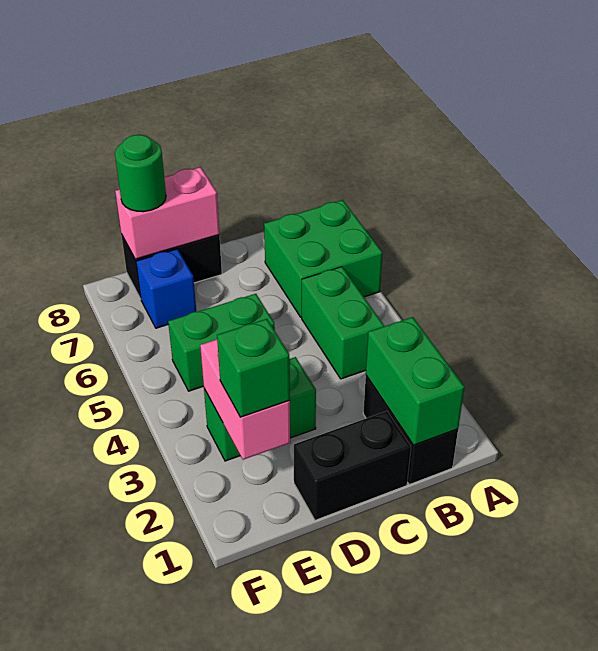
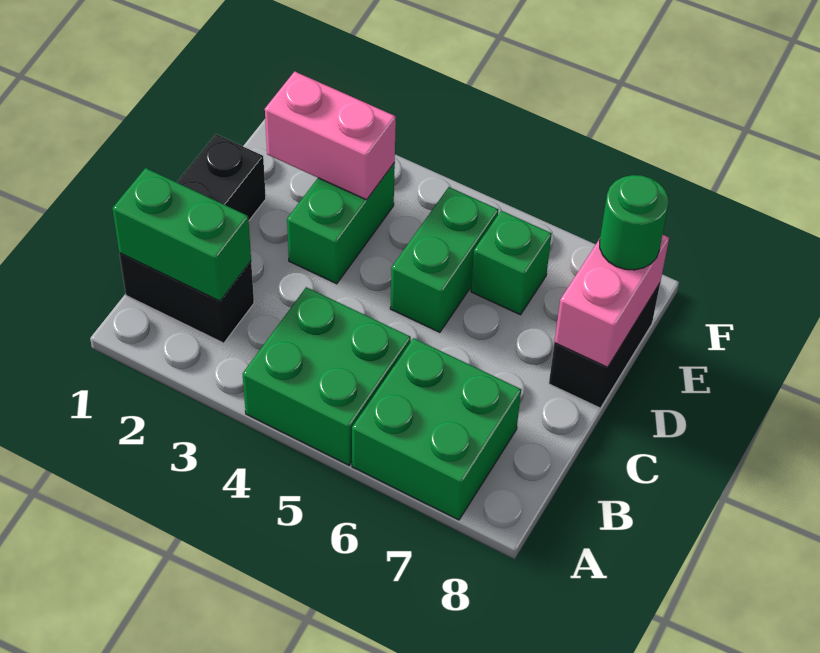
green 1x2 brick [302,267,384,379] -> green 2x2 brick [243,287,411,465]
green 1x1 brick [217,319,290,417] -> green 1x1 brick moved to [471,211,552,315]
blue 1x1 brick [136,249,196,328] -> none

